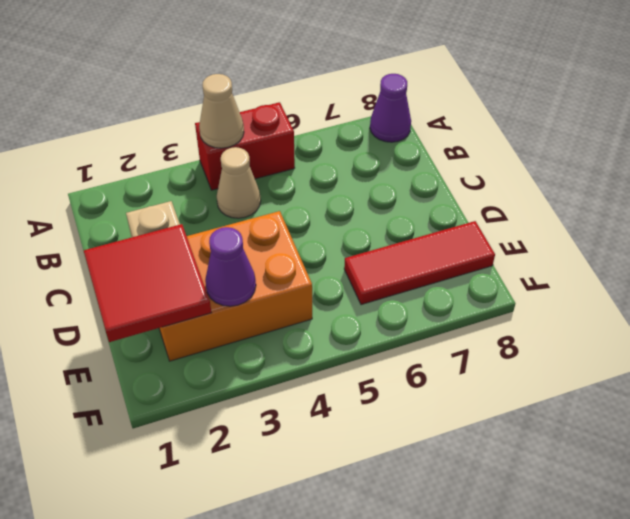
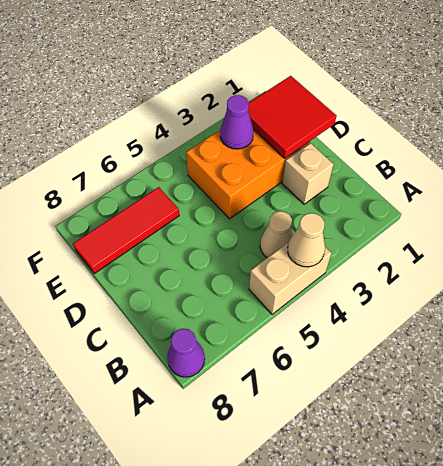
red 1x2 brick [195,102,295,190] -> tan 1x2 brick [249,242,331,314]

